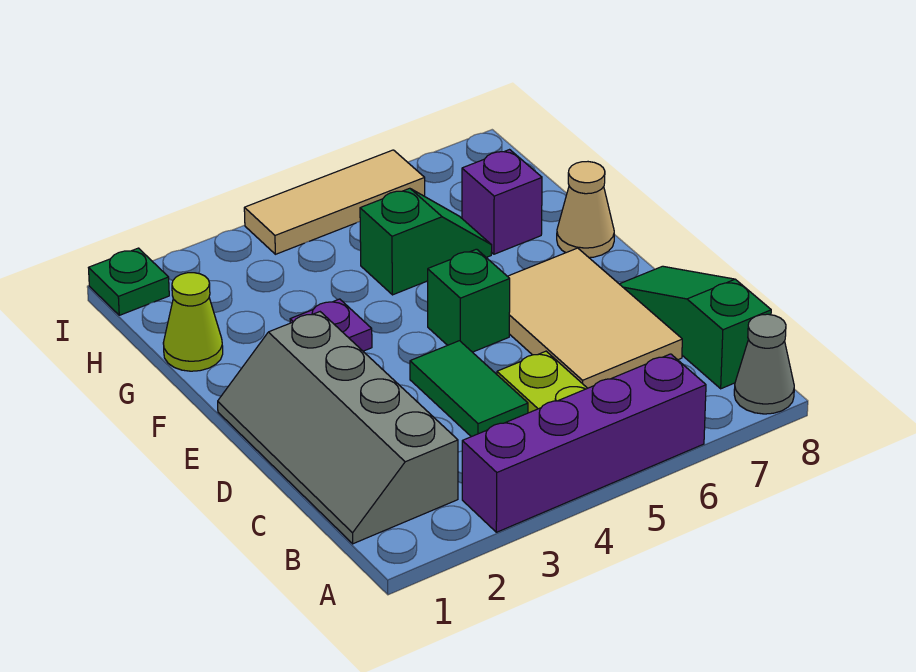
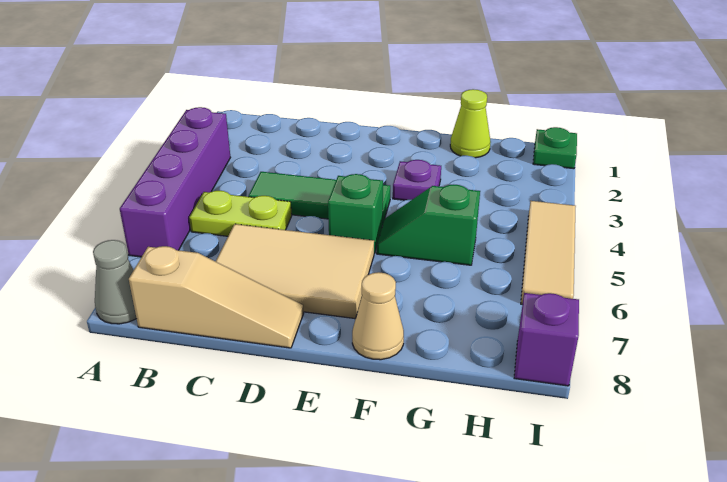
grey 2x4 slope [218,312,458,544] -> none
green 1x3 slope [620,266,771,389] -> tan 1x3 slope [129,246,304,348]
green 1x2 tile [410,341,528,437] -> green 1x3 tile [249,172,390,225]
green 1x2 slope [360,188,492,295] -> green 1x2 slope turned to [377,185,480,265]
purple 1x1 brick [462,150,542,254] -> purple 1x1 brick moved to [514,293,579,386]

